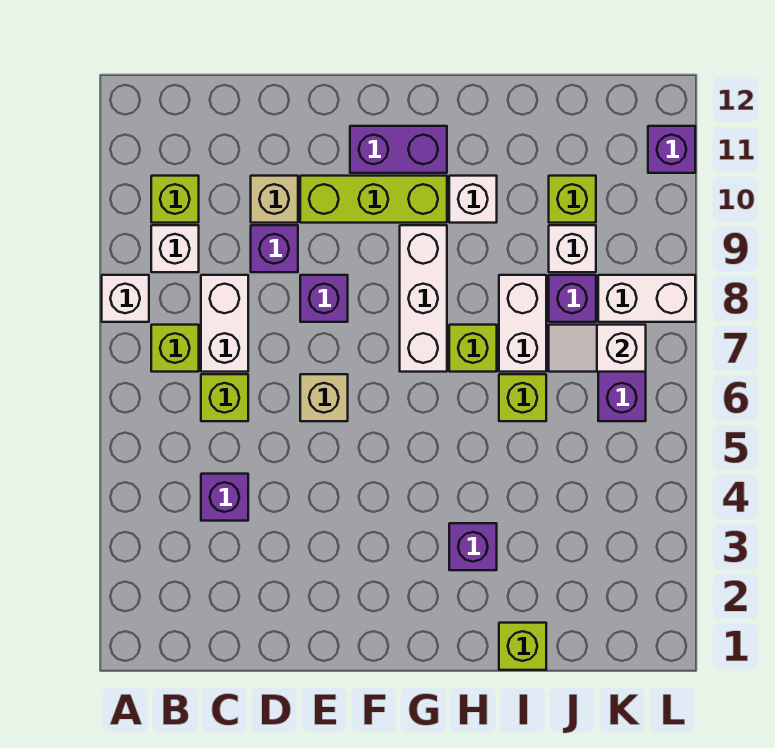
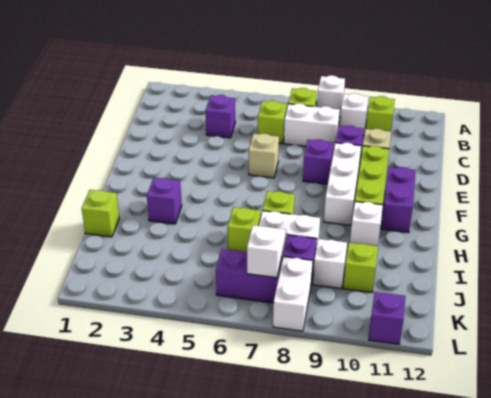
white 1x3 brick [400,225,447,372] -> white 1x3 brick turned to [324,143,361,225]

